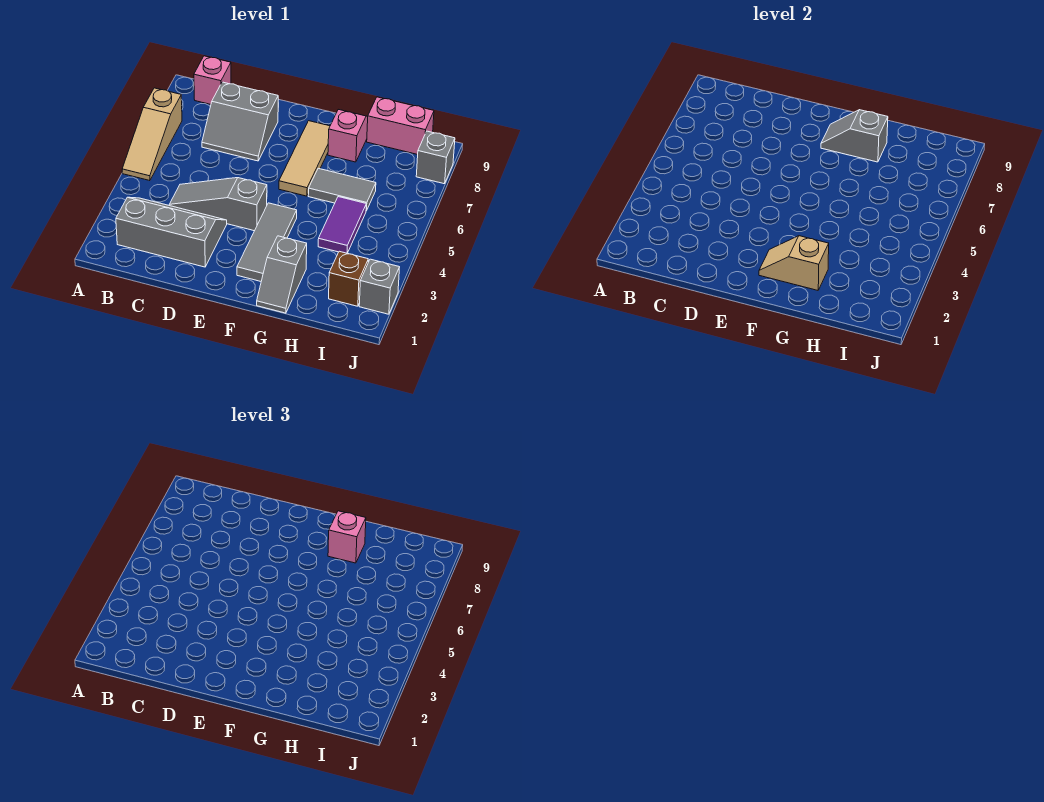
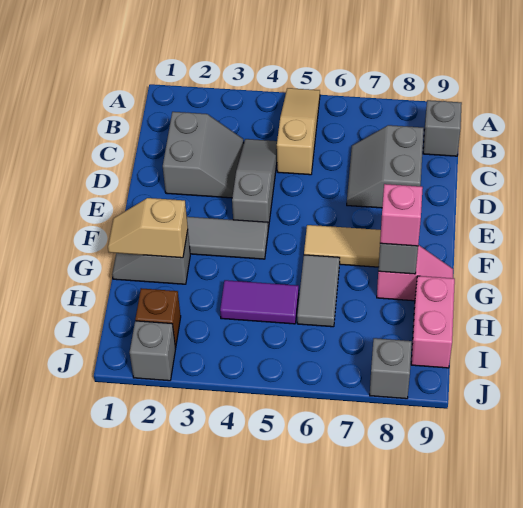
tan 1x3 slope [122,88,182,181] -> tan 1x3 slope turned to [277,88,320,175]
grey 2x3 slope [116,197,227,267] -> grey 2x2 slope [163,112,244,198]
pink 1x1 brick [194,56,231,104] -> grey 1x1 brick [423,100,462,156]
tan 1x2 slope [759,236,829,290] -> tan 1x2 slope turned to [108,198,188,258]

